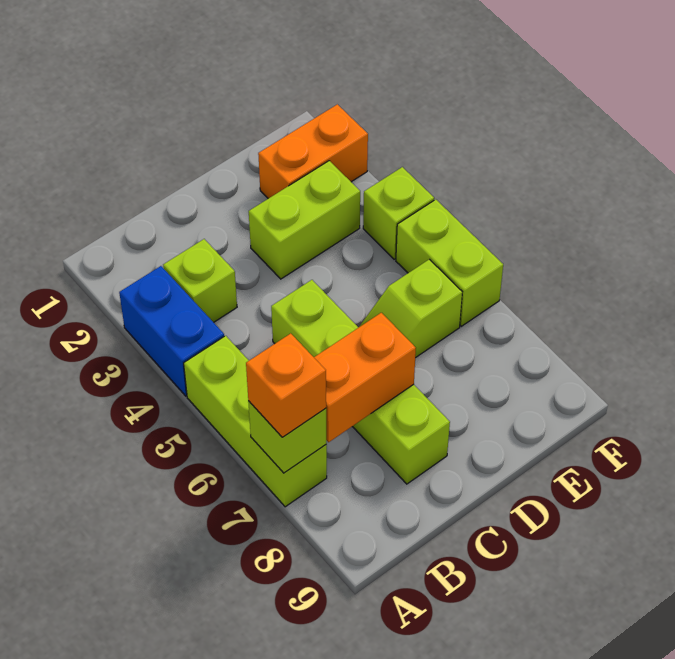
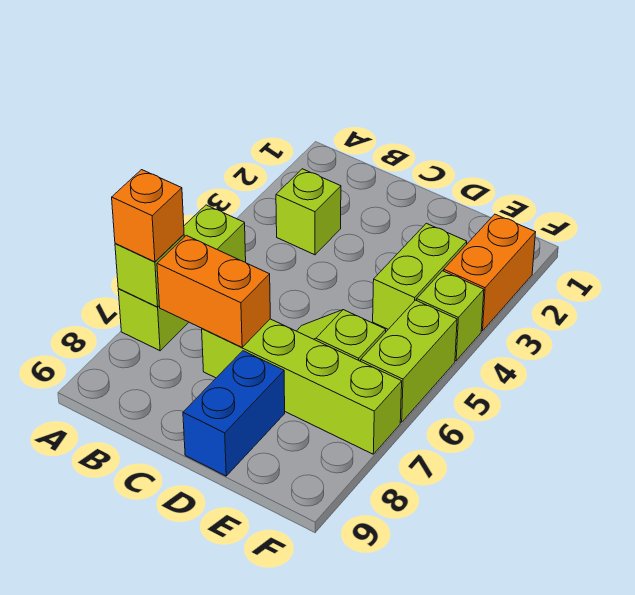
blue 1x2 brick [119,266,224,396] -> blue 1x2 brick moved to [183,351,285,476]
lime 1x4 brick [271,280,450,484] -> lime 1x4 brick turned to [202,319,402,454]
lime 1x2 brick [249,161,360,279] -> lime 1x2 brick turned to [373,223,467,329]
orange 1x2 brick [258,104,368,199] -> orange 1x2 brick turned to [444,214,536,331]

